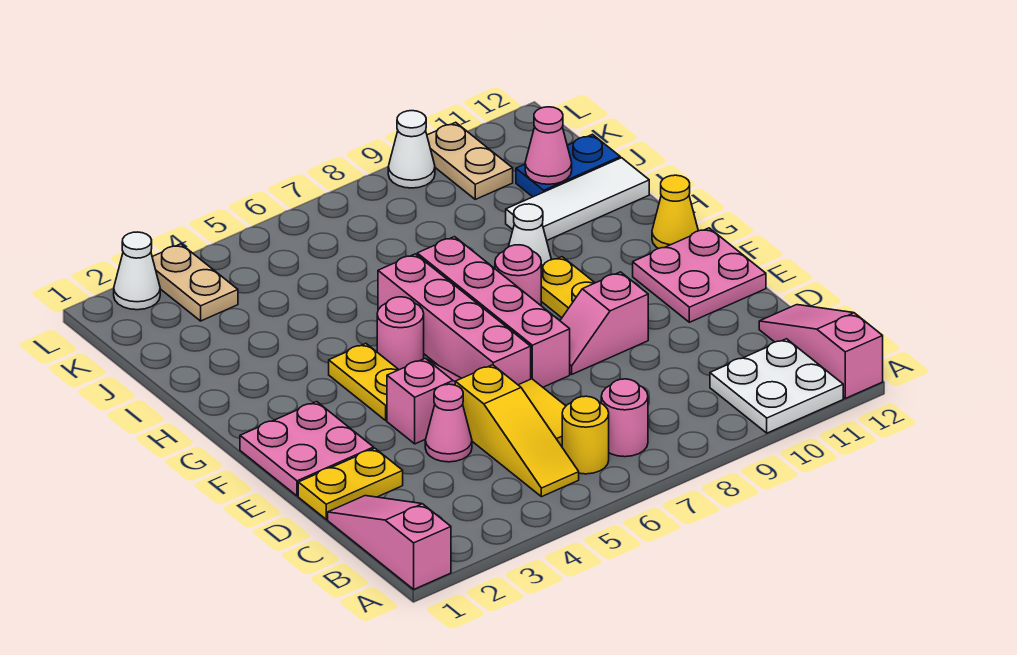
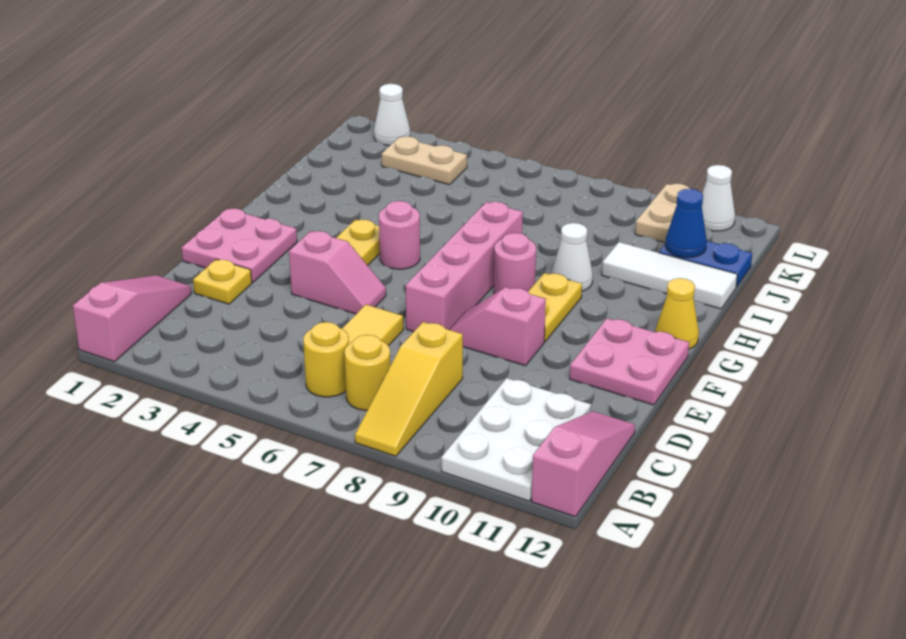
white 2x2 plate [710,339,843,433] -> white 2x3 plate [441,378,591,501]
yellow 1x3 slope [455,365,579,497] -> yellow 1x3 slope moved to [355,322,463,456]
pink 1x1 round brick [601,379,648,457] -> yellow 1x1 round brick [345,335,390,410]
yellow 1x2 plate [298,448,403,519] -> yellow 1x1 plate [193,259,252,304]
pink 1x1 cone [425,384,472,462] -> none
pink 1x4 brick [378,254,531,385] -> none
pink 1x1 cone [525,107,572,184] -> blue 1x1 cone [665,189,707,257]
tan 1x2 plate [152,244,238,321] -> tan 1x2 plate turned to [382,136,467,185]
white 1x1 cone [388,111,435,188] -> white 1x1 cone moved to [702,165,735,231]

